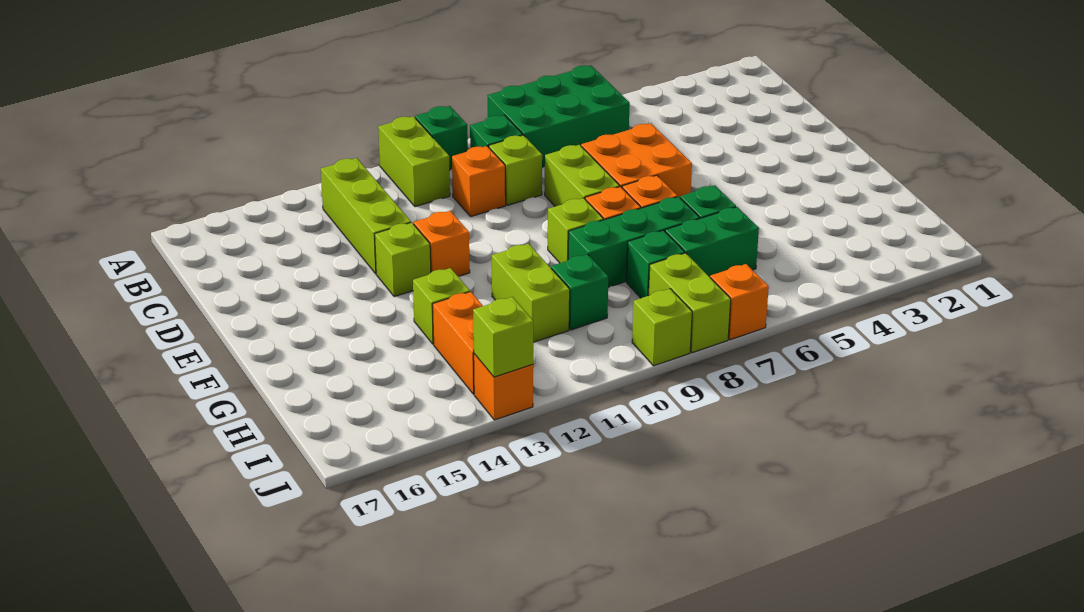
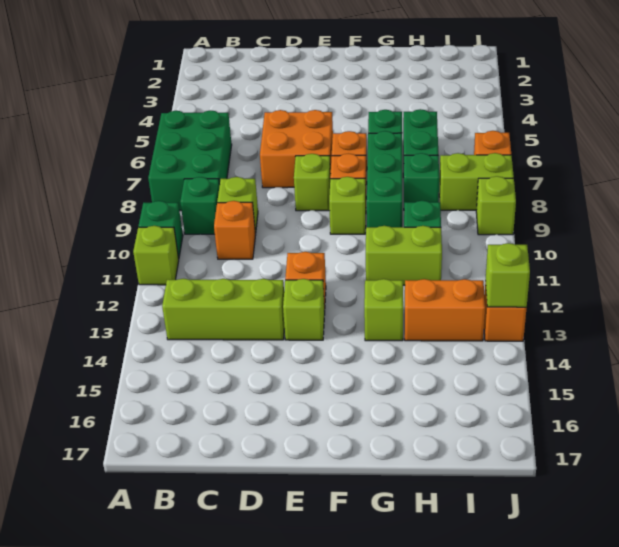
lime 1x2 brick [378,116,450,207] -> lime 1x1 brick [133,226,179,285]
lime 1x2 brick [545,145,620,206] -> lime 1x1 brick [294,154,331,211]

